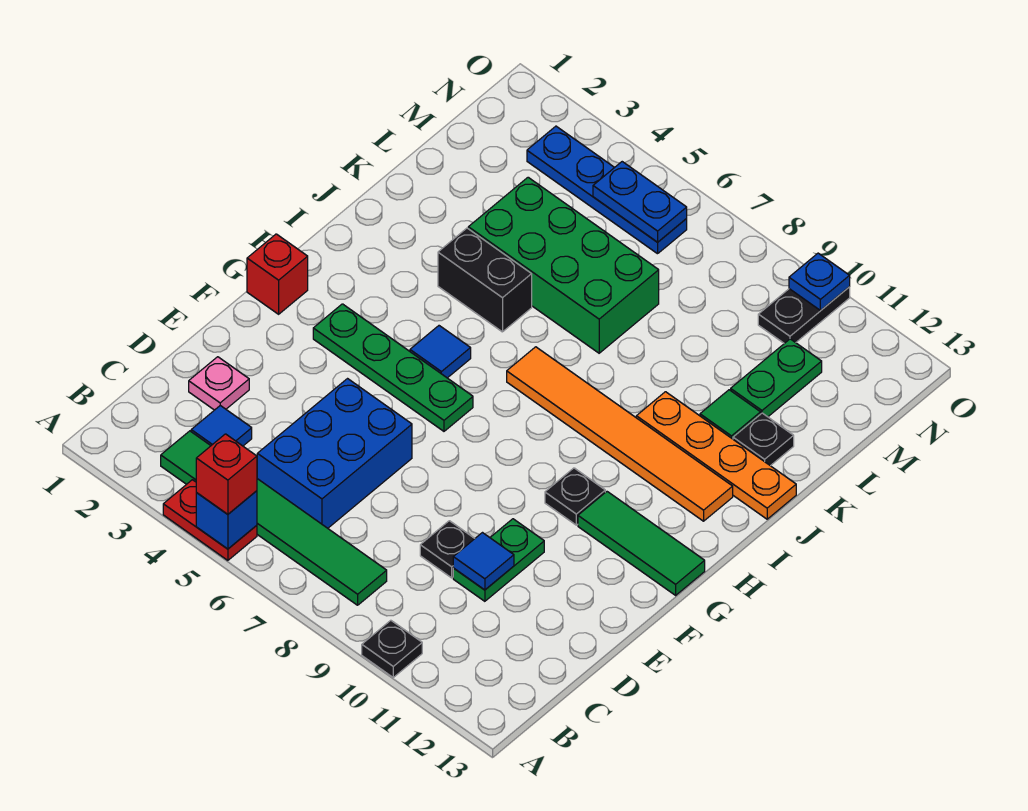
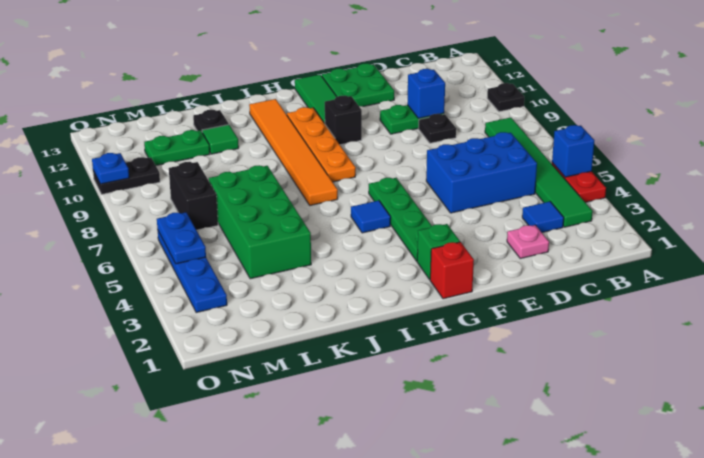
red 1x1 brick [196,434,257,514] -> none
blue 1x1 tile [453,533,514,590] -> blue 1x1 brick [407,68,445,118]
none -> green 2x2 plate [322,63,394,107]
none -> green 1x1 brick [417,224,460,280]
black 1x1 plate [545,468,605,525] -> black 1x1 brick [325,96,362,145]
black 1x2 brick [438,228,532,332] -> black 1x2 brick moved to [169,162,218,230]
orange 1x4 plate [636,392,796,519] -> orange 1x4 plate moved to [287,107,356,182]

